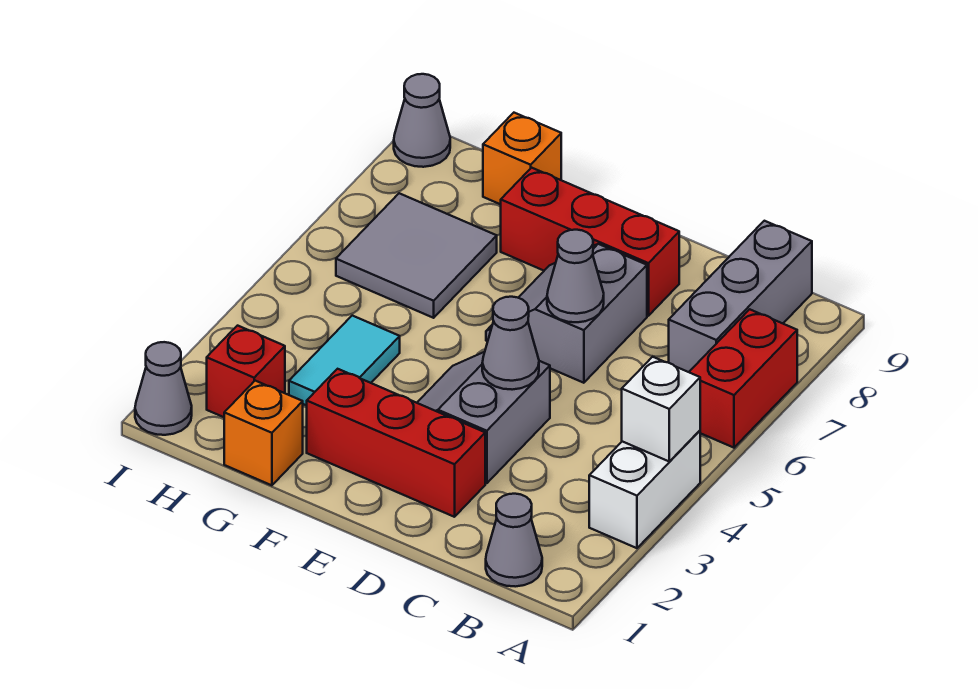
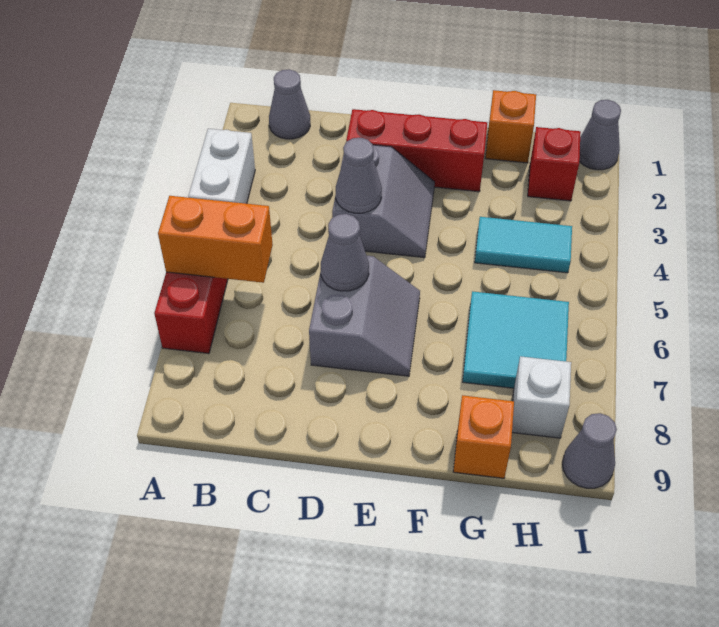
white 1x1 brick [622,357,700,461] -> white 1x1 brick moved to [512,356,571,438]
none -> orange 1x2 brick [158,196,273,283]
grey 1x3 brick [669,221,812,372] -> none
red 1x3 brick [501,168,679,316] -> none
cyan 1x2 tile [289,316,400,406] -> cyan 1x2 tile turned to [475,217,572,273]
grey 2x2 tile [336,193,497,318] -> cyan 2x2 tile [463,291,569,388]

